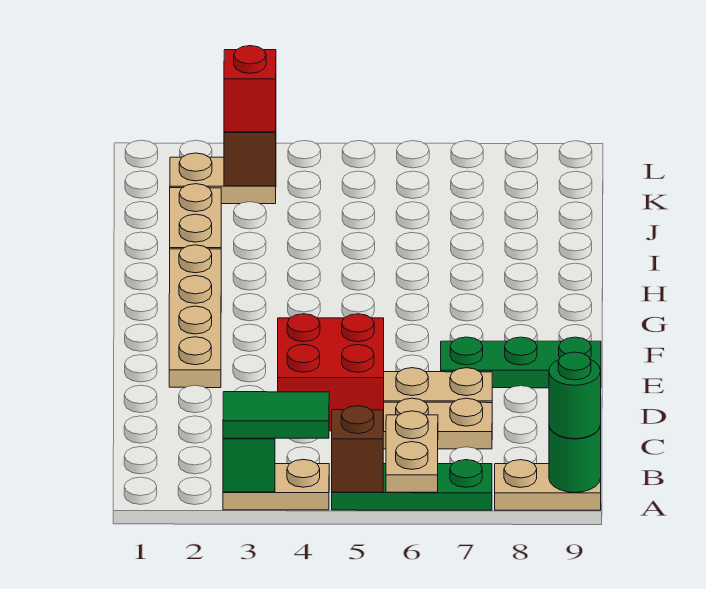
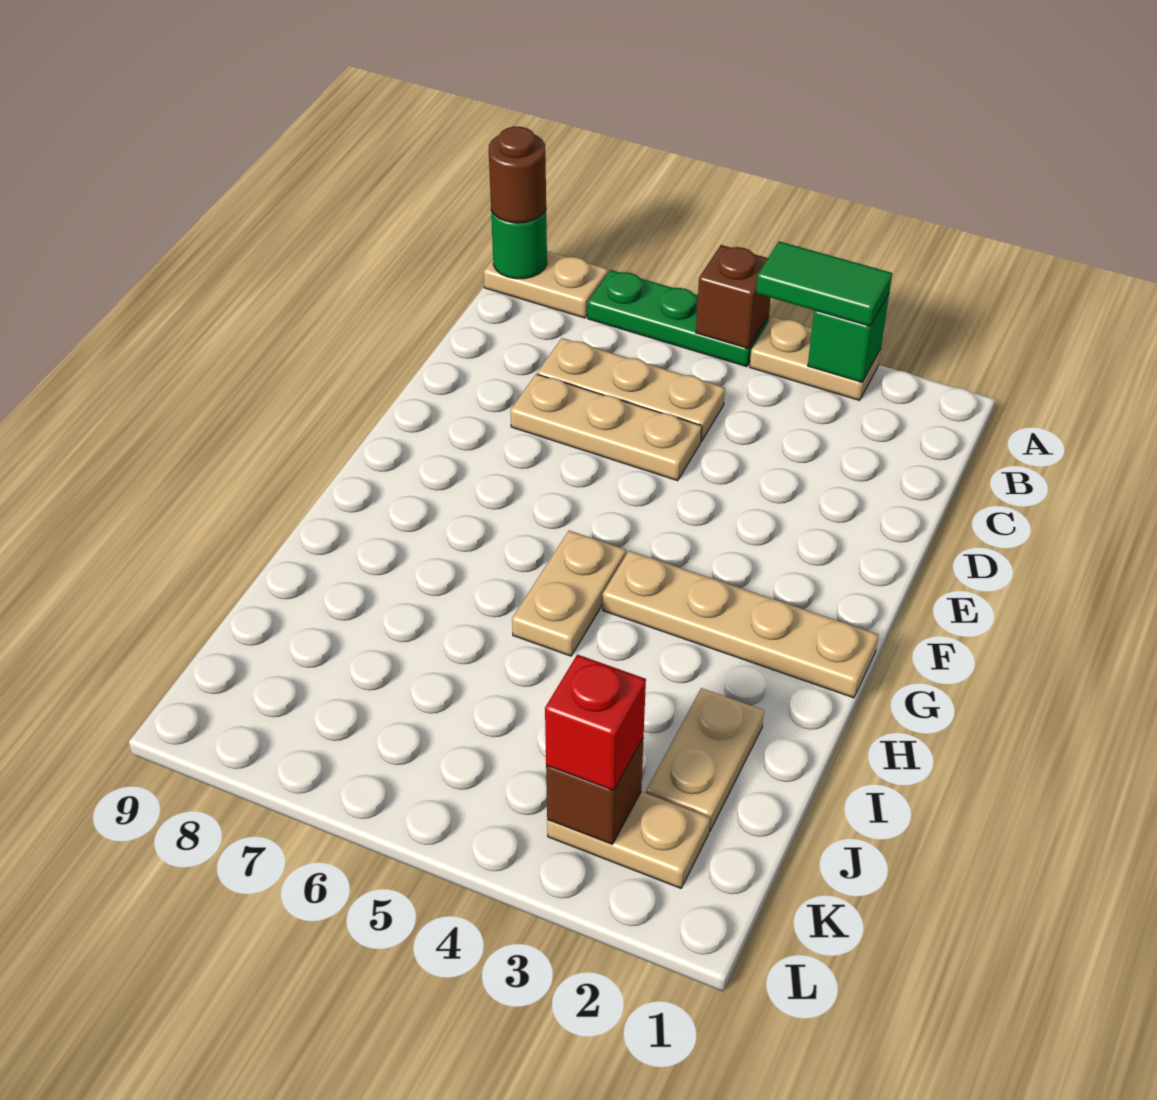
tan 1x2 plate [386,411,438,492] -> tan 1x2 plate moved to [512,531,626,656]
green 1x1 round brick [549,352,601,439] -> brown 1x1 round brick [489,127,546,223]
red 2x2 brick [278,314,384,431] -> none
tan 1x4 plate [169,245,221,388] -> tan 1x4 plate turned to [603,551,878,698]
green 1x3 plate [441,337,601,388] -> none

